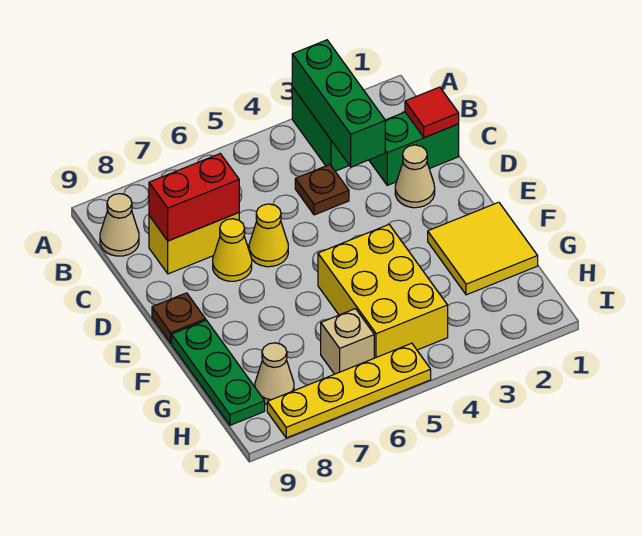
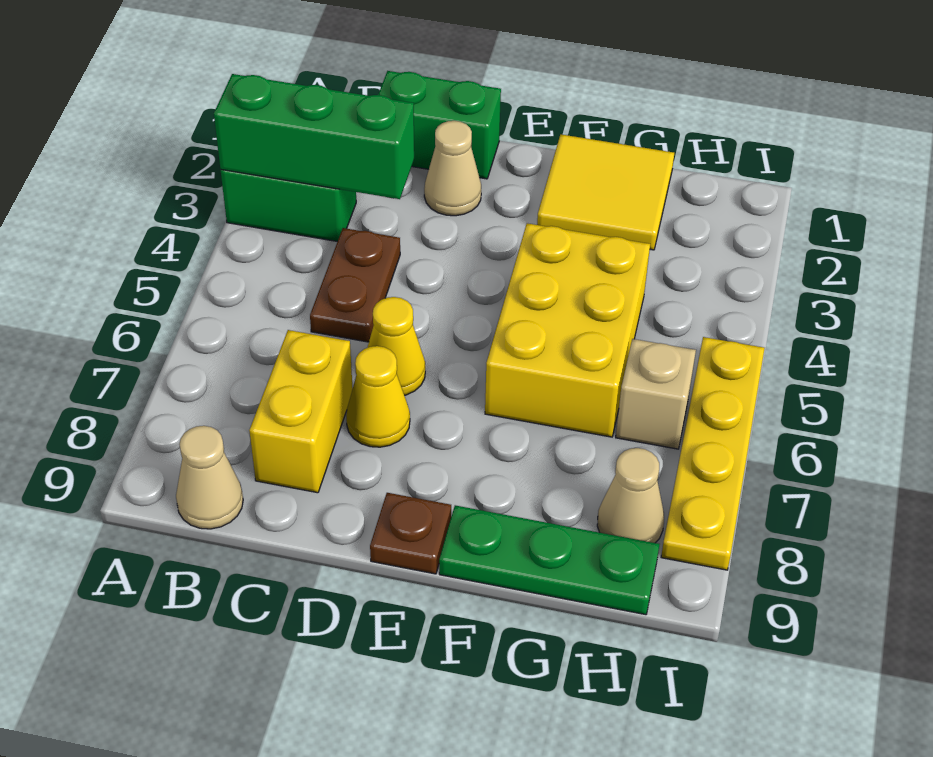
green 1x2 brick [369,112,459,185] -> green 1x2 brick turned to [378,71,501,179]
red 1x1 tile [405,87,459,138] -> none
brown 1x1 plate [295,165,349,215] -> brown 1x2 plate [310,228,400,342]
red 1x2 brick [149,154,239,241] -> none
yellow 2x3 brick [318,225,448,358] -> yellow 2x3 brick turned to [485,223,650,437]

